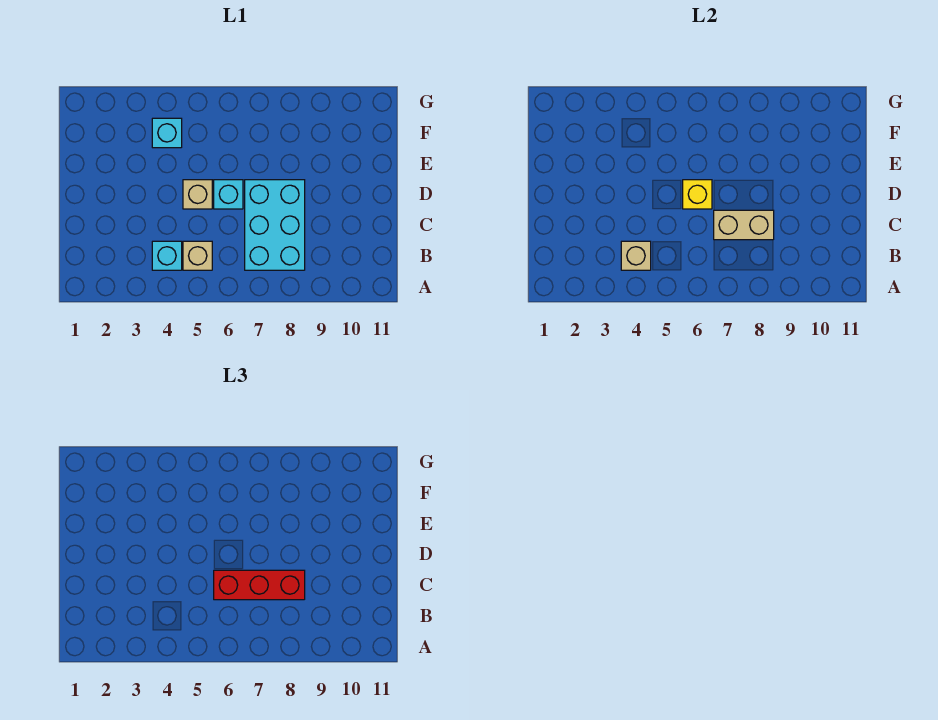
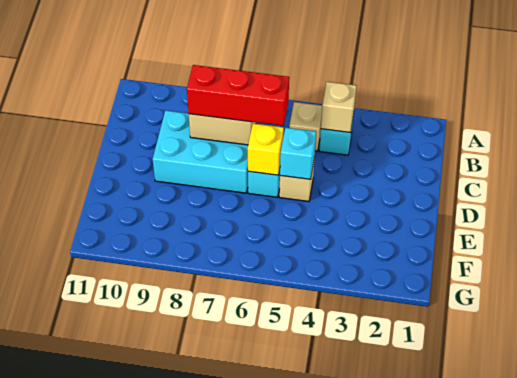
cyan 2x3 brick [245,180,305,270] -> cyan 2x3 brick turned to [153,110,248,193]
cyan 1x1 brick [152,118,182,148] -> cyan 1x1 brick moved to [280,128,316,179]

